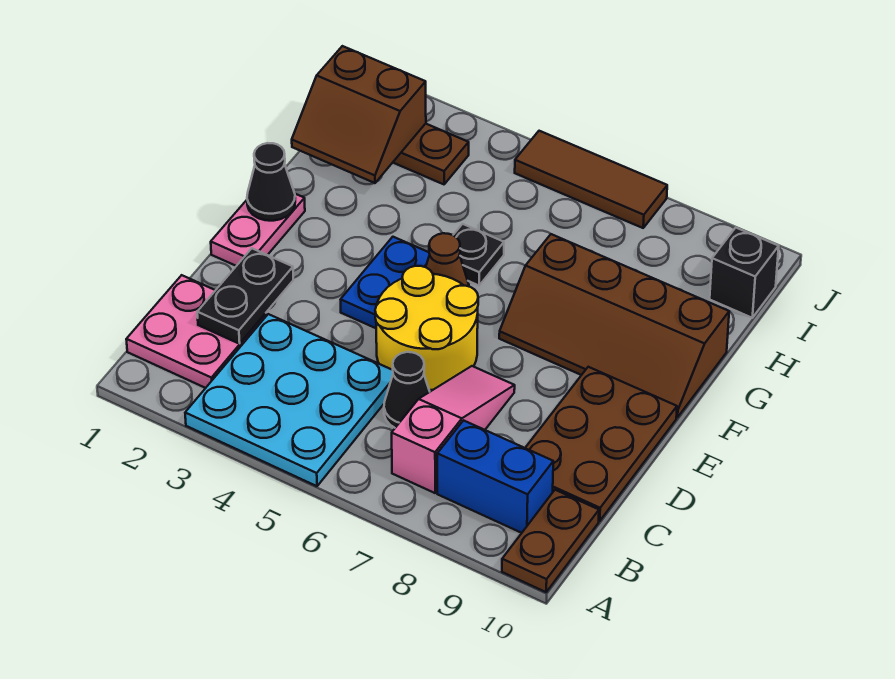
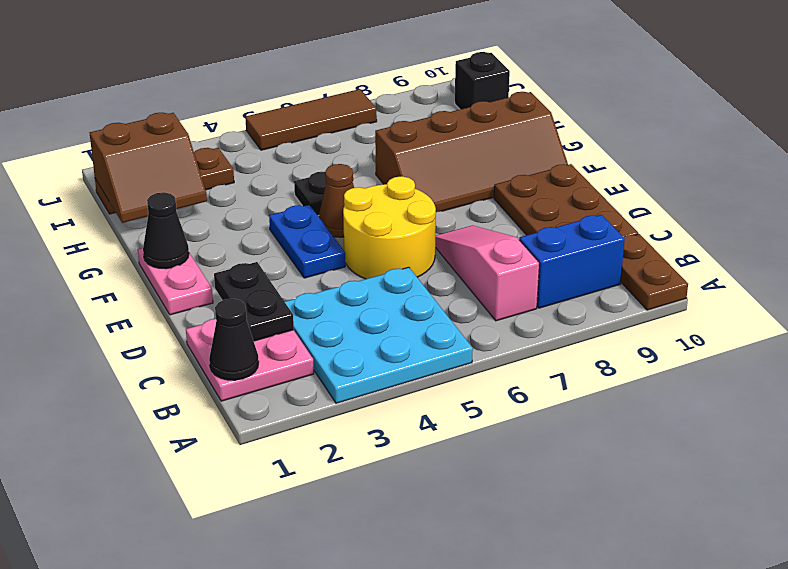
black 1x1 cone [384,352,430,428] -> black 1x1 cone moved to [209,299,259,380]

